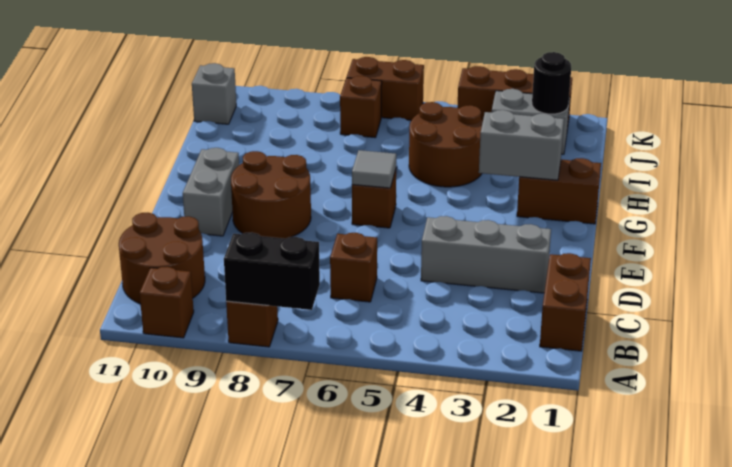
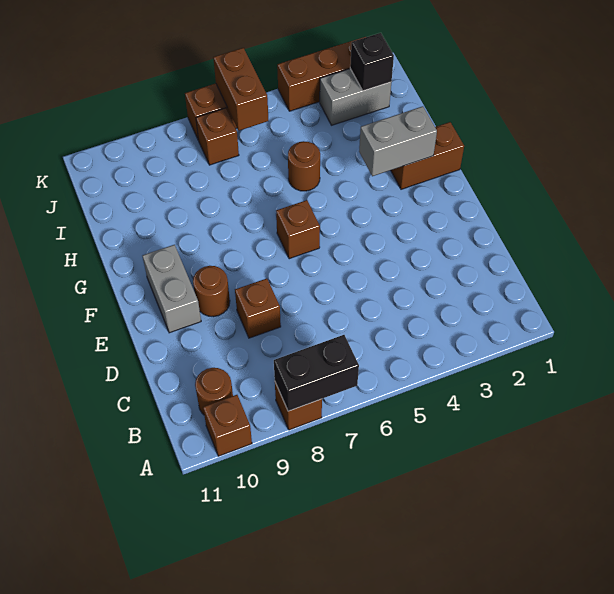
brown 1x2 brick [540,253,591,351] -> brown 1x2 brick moved to [213,48,268,130]
brown 2x2 round brick [119,213,205,303] -> brown 1x1 round brick [195,368,233,415]
brown 1x1 brick [330,233,377,302] -> brown 1x1 brick moved to [235,278,281,338]
grey 1x3 brick [421,216,551,293] -> none
brown 2x2 round brick [231,151,311,239] -> brown 1x1 round brick [193,266,230,317]
grey 1x1 tile [352,150,396,188] -> none
brown 2x2 round brick [409,102,483,187] -> brown 1x1 round brick [288,141,320,191]
black 1x1 round brick [532,52,571,114] -> black 1x1 brick [350,33,394,91]
grey 1x1 brick [192,63,236,124] -> none

